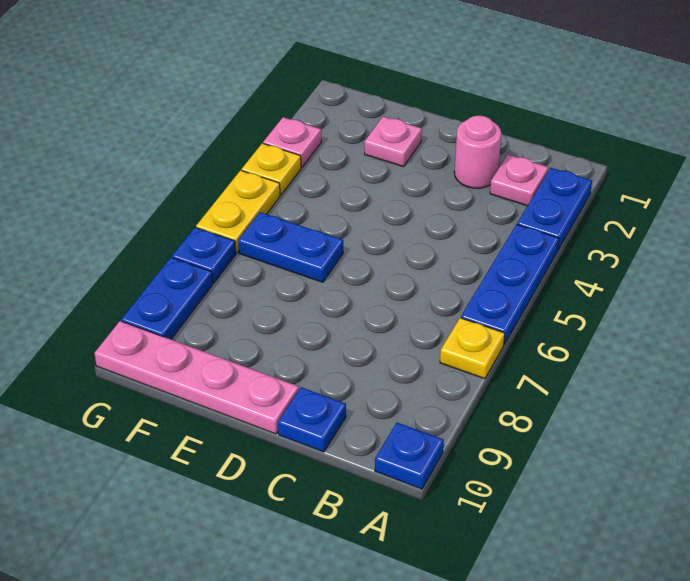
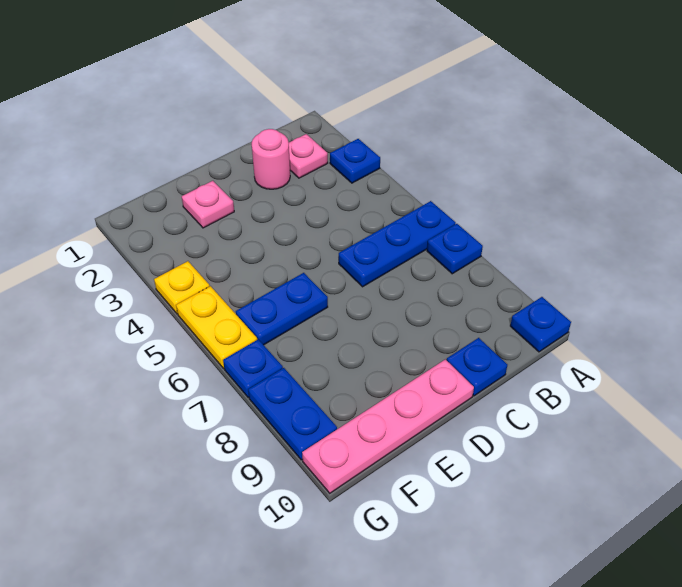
blue 1x2 plate [517,168,592,250] -> blue 1x1 plate [330,139,380,183]
blue 1x3 plate [461,225,559,344] -> blue 1x3 plate turned to [339,201,456,287]
yellow 1x1 plate [440,318,505,379] -> blue 1x1 plate [427,224,483,274]
pink 1x1 plate [263,117,321,168] -> none

